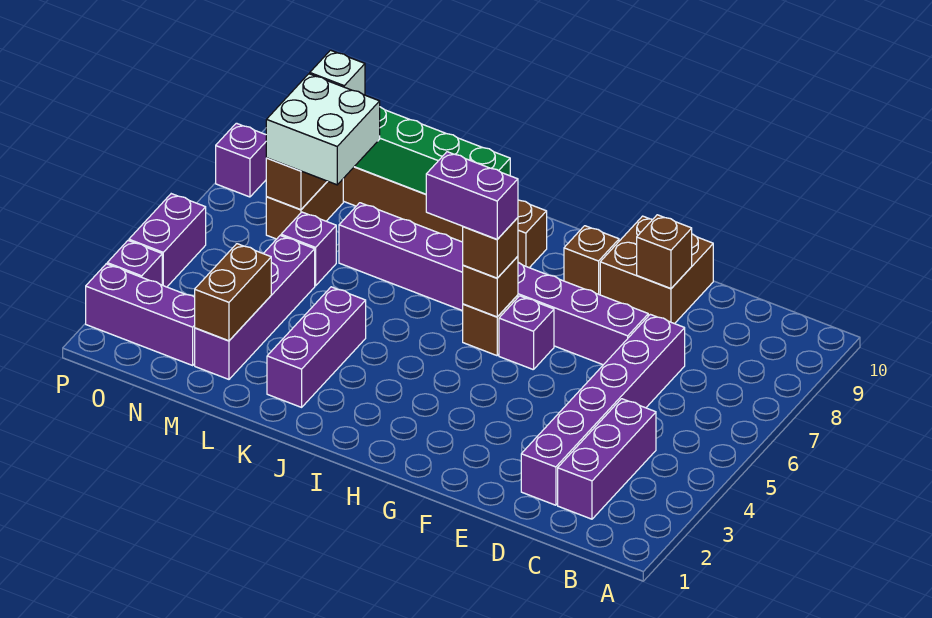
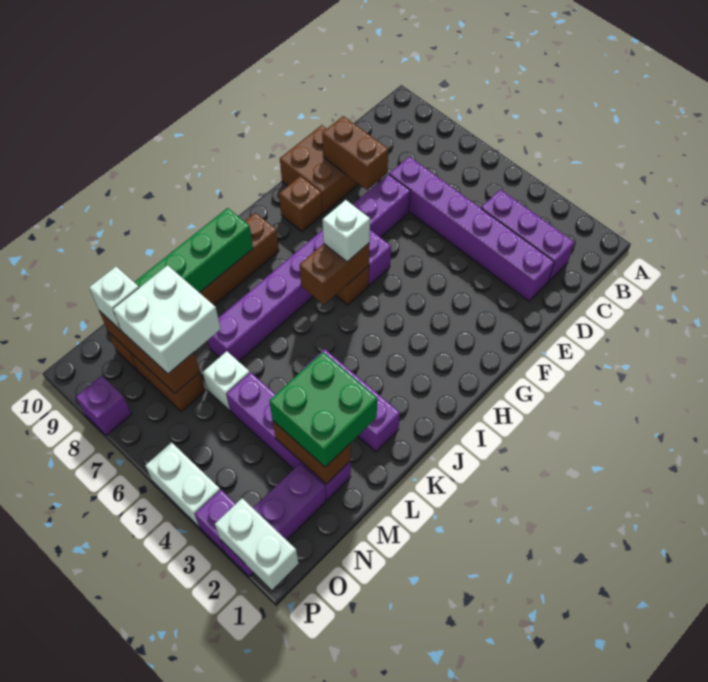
brown 1x1 brick [637,215,692,288] -> brown 1x2 brick [322,116,388,190]
brown 1x1 brick [463,256,518,317] -> brown 1x2 brick [300,243,369,305]
brown 1x1 brick [463,218,518,278] -> white 1x1 brick [323,200,370,262]
purple 1x2 brick [426,152,518,239] -> none
none -> green 2x2 brick [269,352,377,467]
purple 1x1 brick [281,212,336,286] -> white 1x1 brick [203,351,250,410]
none -> white 1x2 brick [215,498,299,590]
purple 1x2 brick [129,194,206,287] -> white 1x2 brick [145,442,220,527]

